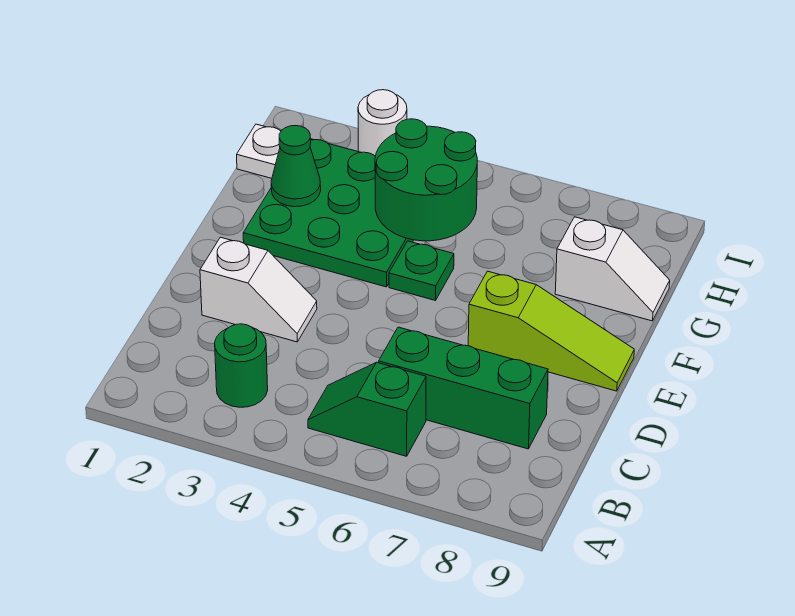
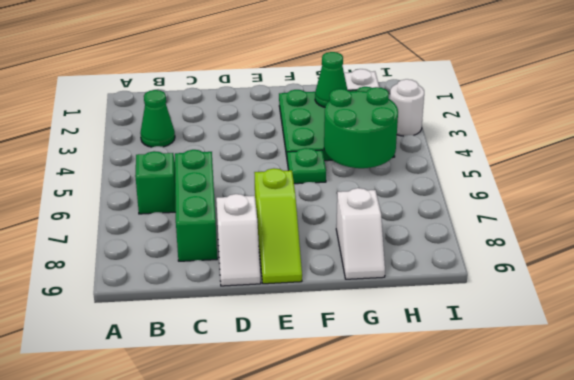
green 1x1 round brick [215,324,268,407] -> green 1x1 cone [141,90,175,147]
white 1x2 slope [200,237,317,342] -> white 1x2 slope moved to [216,194,261,286]

